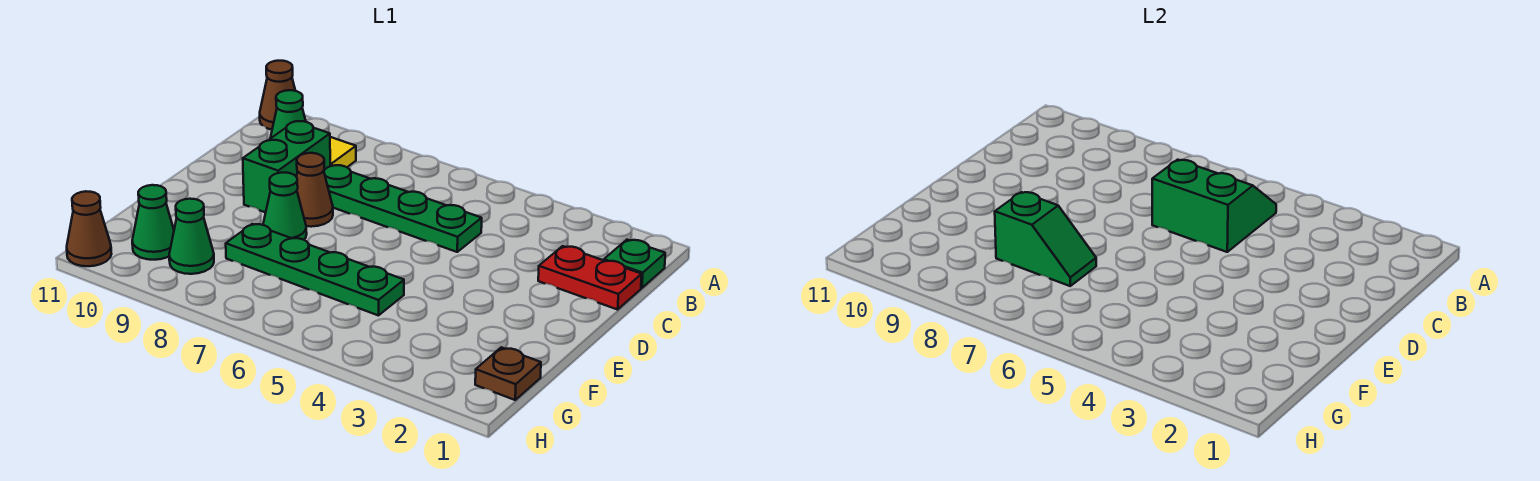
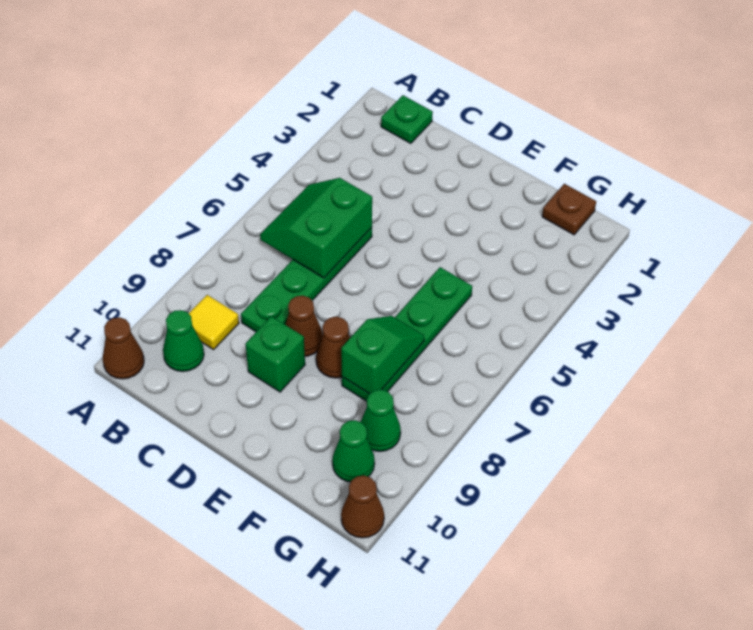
red 1x2 plate [538,246,642,310] -> none
green 1x2 brick [243,121,330,213] -> green 1x1 brick [246,316,305,392]
green 1x1 cone [263,172,307,240] -> brown 1x1 cone [316,317,350,378]

